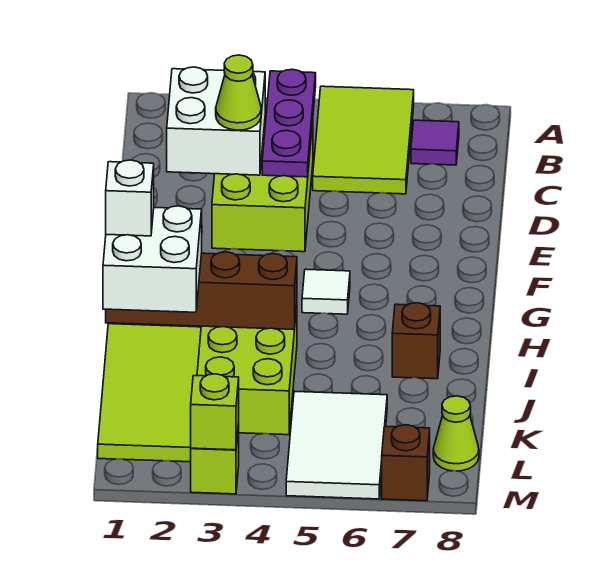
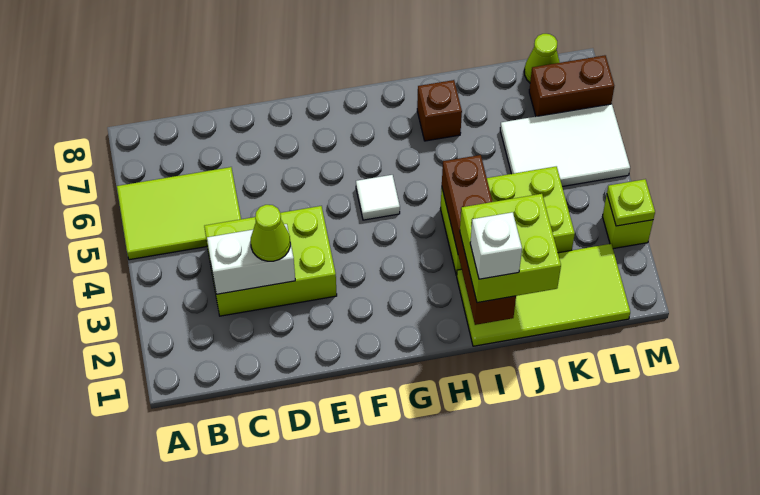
purple 1x3 plate [262,69,316,177] -> none
purple 1x1 tile [411,120,459,165] -> none
white 2x2 brick [167,67,265,175] -> white 1x2 brick [207,224,295,294]
white 2x2 brick [103,206,202,312] -> lime 2x2 brick [460,194,561,303]
lime 1x1 brick [191,374,239,450] -> lime 1x1 plate [607,179,655,226]
brown 1x1 brick [382,425,430,501] -> brown 1x2 brick [529,55,614,116]

